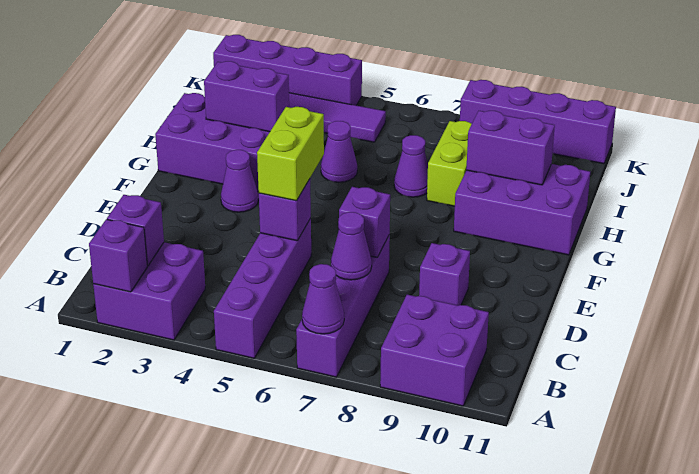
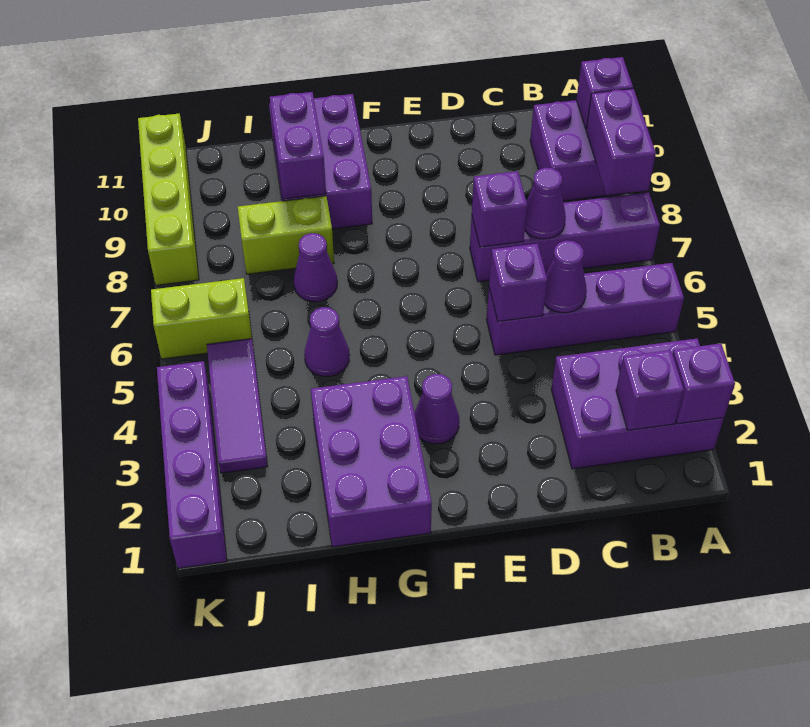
purple 2x2 brick [93,242,205,340] -> purple 2x3 brick [551,339,724,469]
purple 1x1 cone [302,264,344,334] -> purple 1x1 cone moved to [545,241,587,313]
lime 1x2 brick [257,107,324,201] -> lime 1x2 brick moved to [151,278,252,359]
purple 1x1 brick [419,243,470,305] -> purple 1x1 brick moved to [576,57,633,129]
purple 1x2 brick [204,61,289,132] -> purple 1x2 brick moved to [586,89,656,195]
purple 1x4 brick [460,80,616,164] -> lime 1x4 brick [138,114,199,285]

